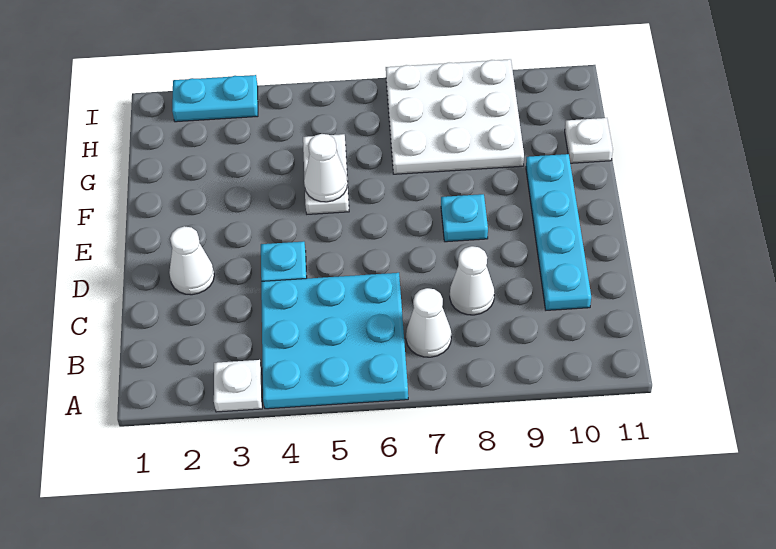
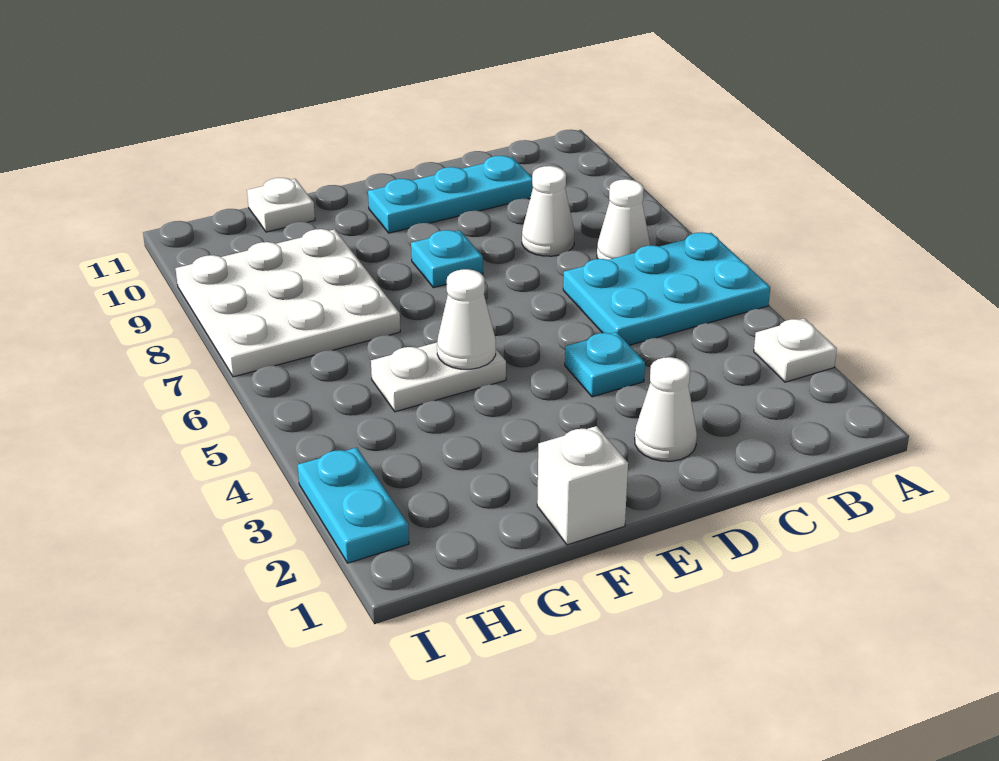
cyan 3x3 plate [261,273,408,409] -> cyan 2x3 plate [563,232,770,345]
cyan 1x4 plate [526,154,591,310] -> cyan 1x3 plate [368,156,533,233]
none -> white 1x1 brick [537,426,628,545]

